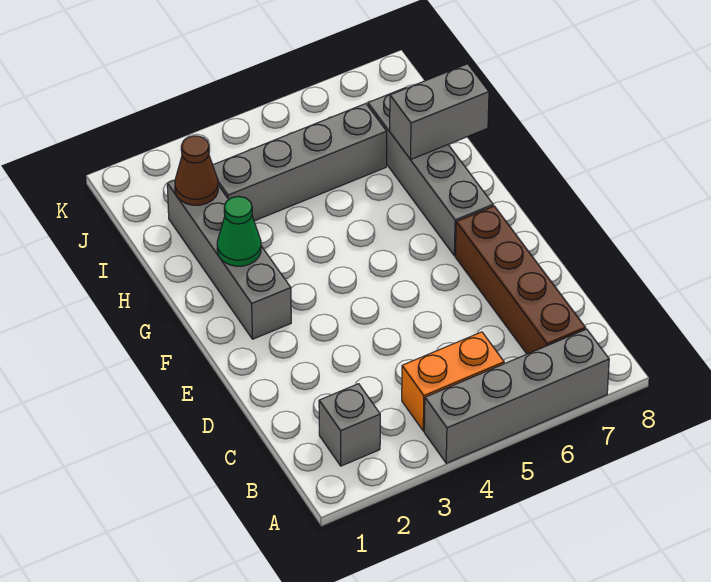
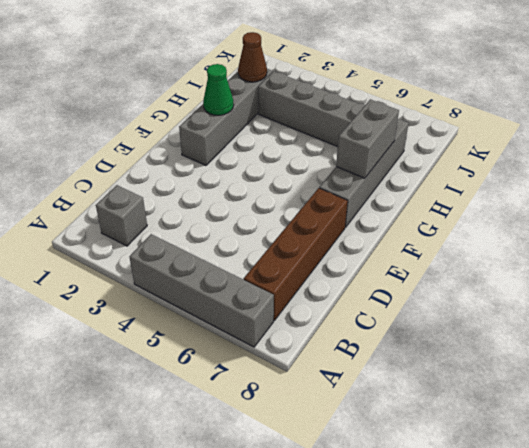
orange 1x2 brick [402,332,504,431] -> none
grey 1x2 brick [390,64,489,159] -> grey 1x2 brick turned to [336,99,399,178]

